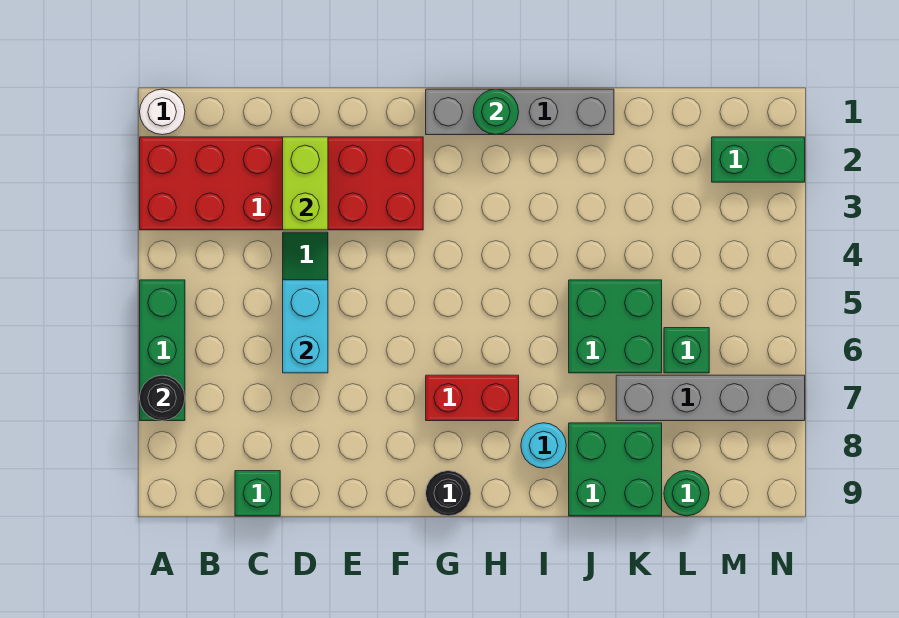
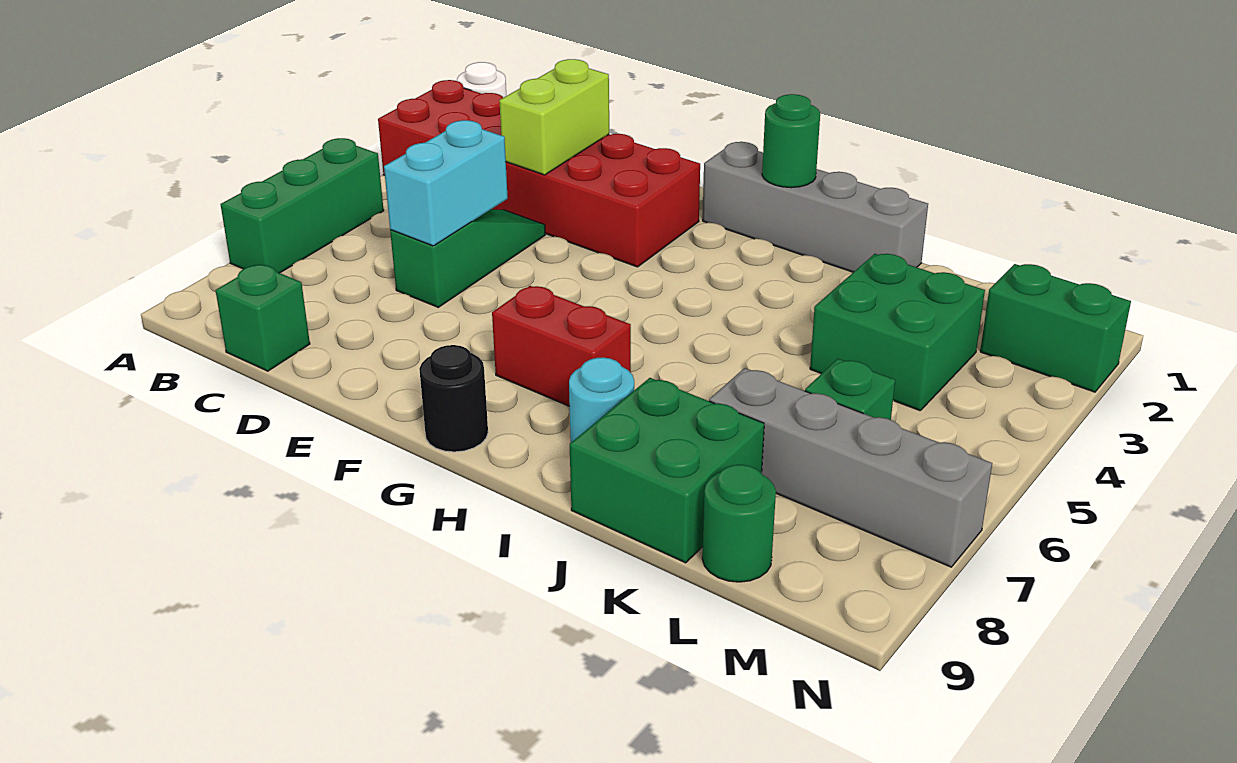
black 1x1 round brick [140,375,185,421] -> none
green 2x2 brick [569,280,662,373] -> green 2x2 brick moved to [810,254,985,411]

